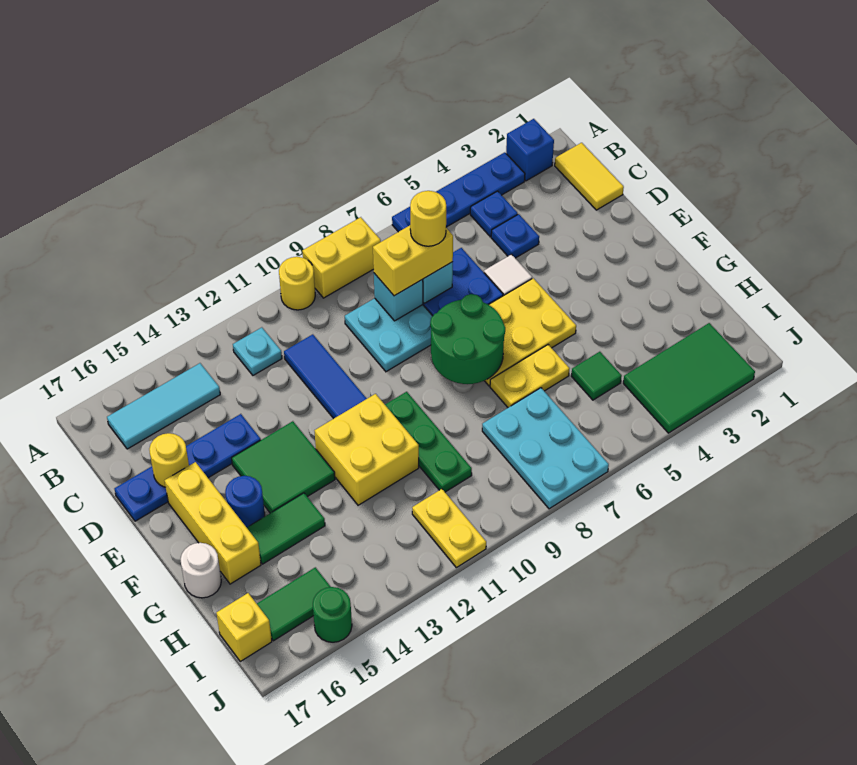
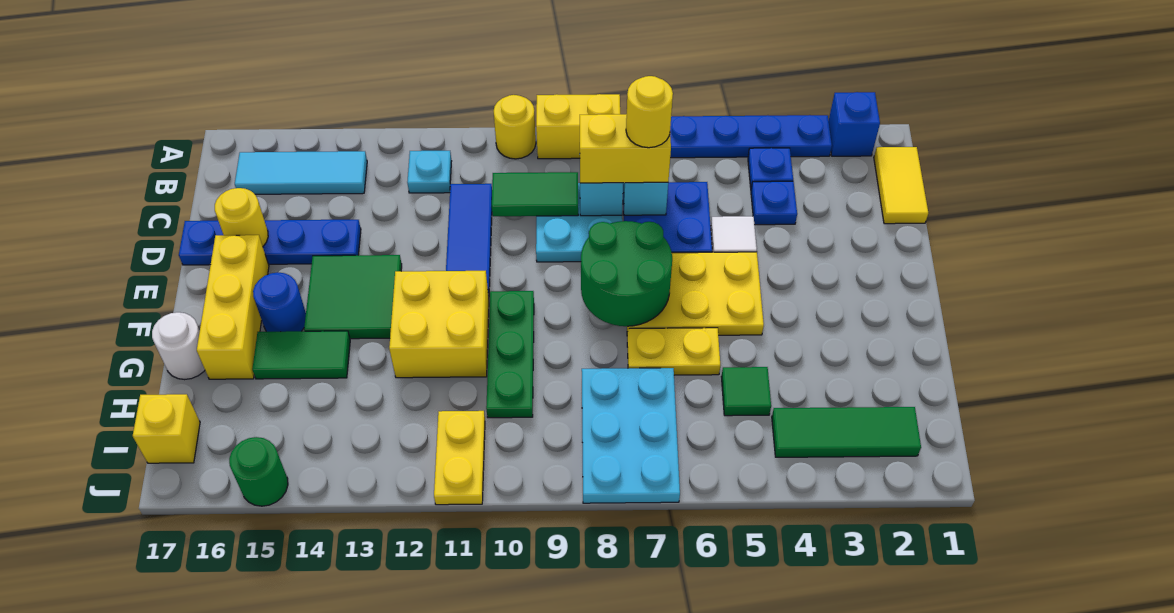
green 2x3 tile [623,323,755,433] -> green 1x3 tile [772,407,921,457]
green 1x2 tile [257,567,331,641] -> green 1x2 tile moved to [492,172,578,216]

